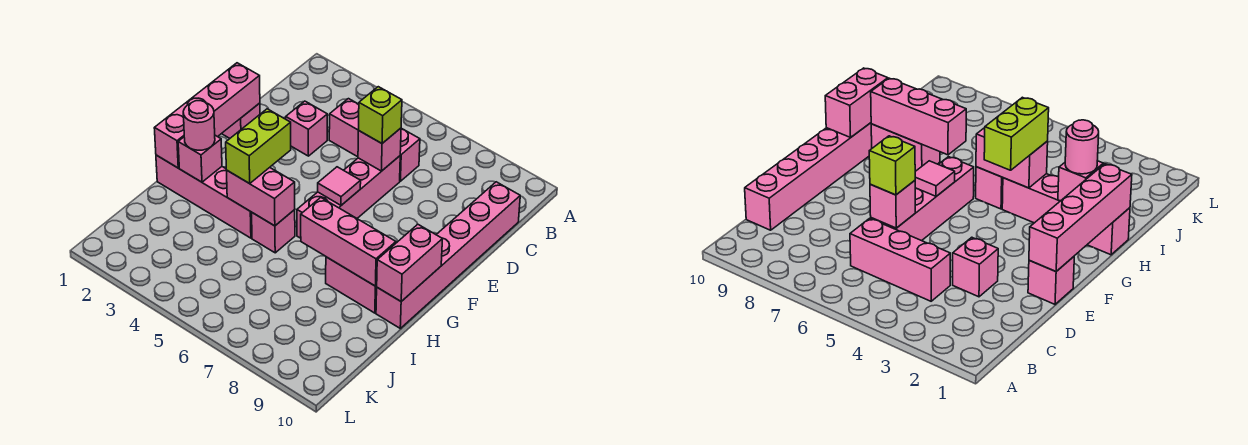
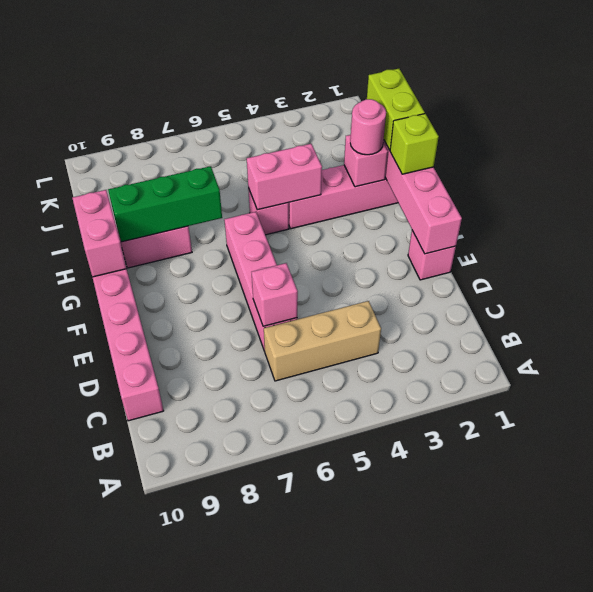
pink 1x3 brick [329,99,420,181] -> tan 1x3 brick [264,301,381,381]
pink 1x1 brick [286,101,327,156] -> none
lime 1x1 brick [359,87,402,143] -> lime 1x1 brick moved to [390,114,439,174]
pink 1x1 tile [318,167,361,205] -> none
lime 1x2 brick [226,109,291,184] -> lime 1x2 brick moved to [367,69,425,150]
pink 1x3 brick [301,198,396,286] -> green 1x3 brick [108,166,222,242]

